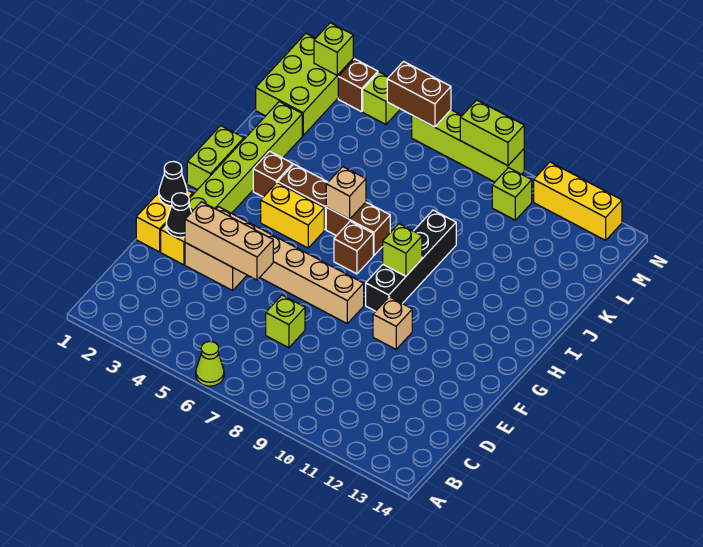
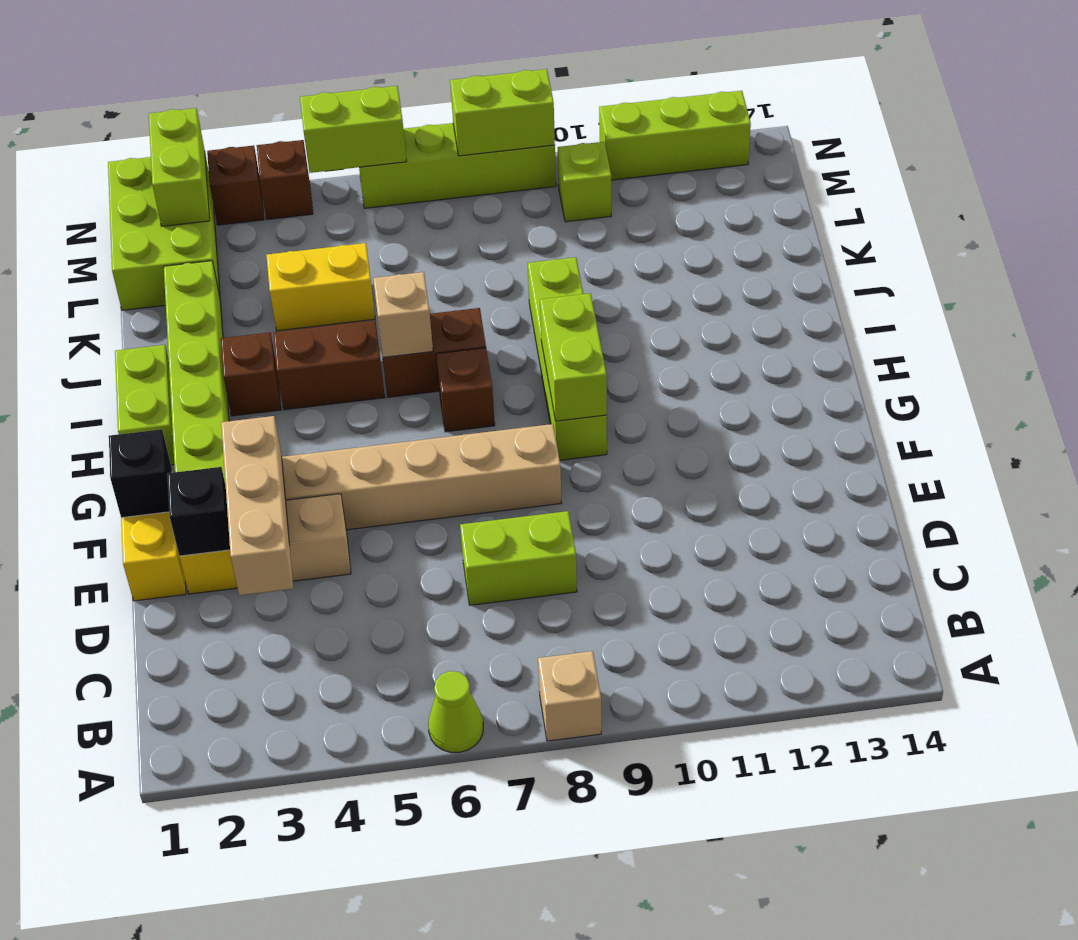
lime 1x1 brick [266,295,305,348] -> lime 1x2 brick [460,511,577,605]
black 1x1 cone [166,193,191,237] -> black 1x1 brick [167,467,230,556]
tan 1x3 brick [185,202,273,280] -> tan 1x3 brick turned to [221,416,293,595]
black 1x1 cone [159,161,187,206] -> black 1x1 brick [109,429,172,518]
tan 1x1 brick [373,297,412,349] -> tan 1x1 brick moved to [538,651,601,741]
black 1x4 brick [366,210,456,311] -> lime 1x4 brick [528,257,607,460]
yellow 1x2 brick [261,183,324,248] -> yellow 1x2 brick moved to [266,243,375,331]
lime 1x1 brick [383,224,422,276] -> lime 1x2 brick [540,293,607,421]
lime 1x1 brick [314,23,353,75] -> lime 1x2 brick [149,108,210,226]
lime 1x1 brick [363,72,400,124] -> brown 1x1 brick [257,140,313,220]
brown 1x2 brick [387,61,451,127] -> lime 1x2 brick [300,86,407,173]
yellow 1x3 brick [534,162,622,240] -> lime 1x3 brick [599,91,751,180]

